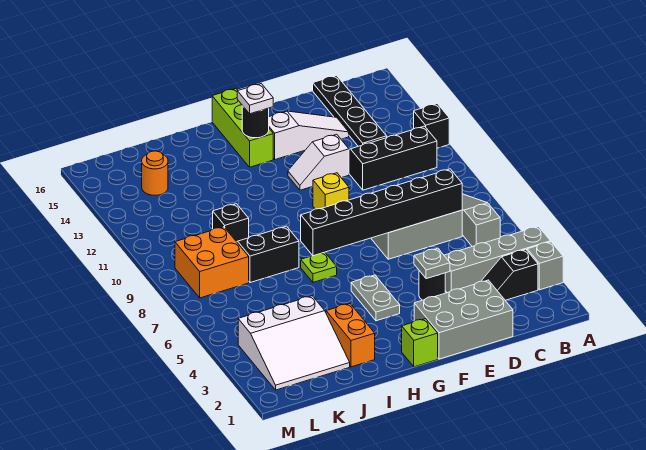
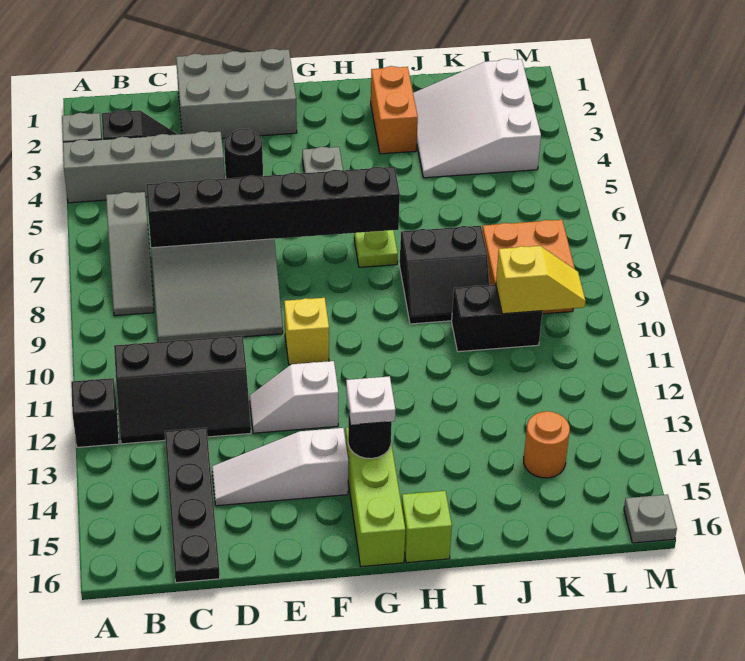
grey 1x1 plate [414,248,450,279] -> grey 1x1 plate moved to [624,495,677,543]
white 1x2 slope [288,134,349,190] -> white 1x2 slope turned to [250,361,338,433]
lime 1x1 brick [402,319,438,367] -> lime 1x1 brick moved to [402,491,452,563]
white 3x3 slope [238,296,350,390] -> white 3x3 slope turned to [413,59,541,178]
black 1x1 brick [213,204,249,242] -> black 1x2 brick [452,285,542,352]
none -> yellow 1x2 slope [496,246,586,314]

